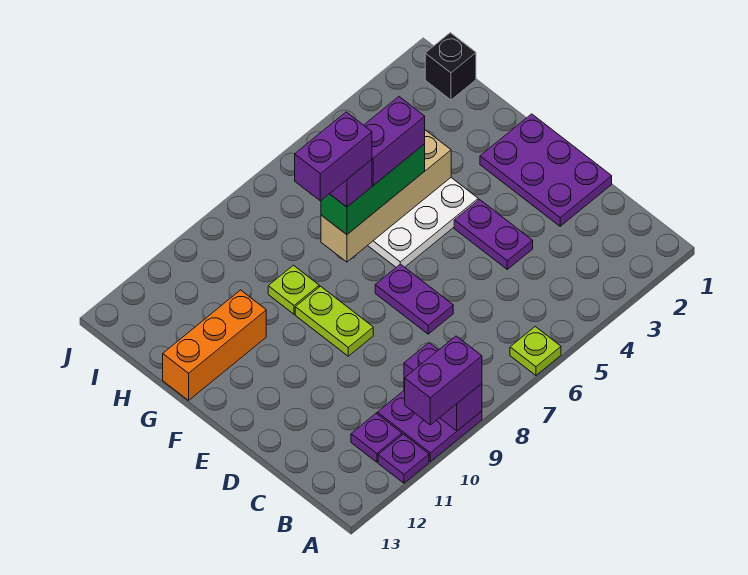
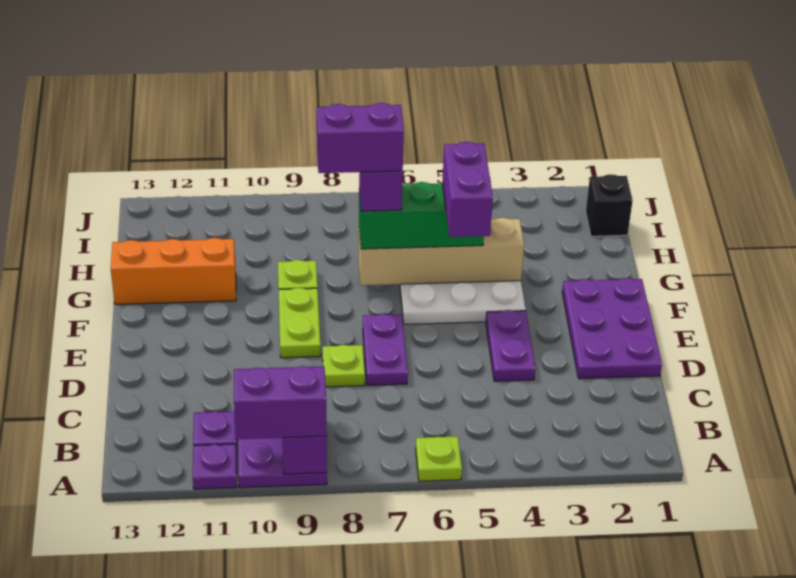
none -> lime 1x1 plate [323,345,365,387]
purple 1x2 brick [364,97,425,185] -> purple 1x2 brick turned to [442,142,493,237]

